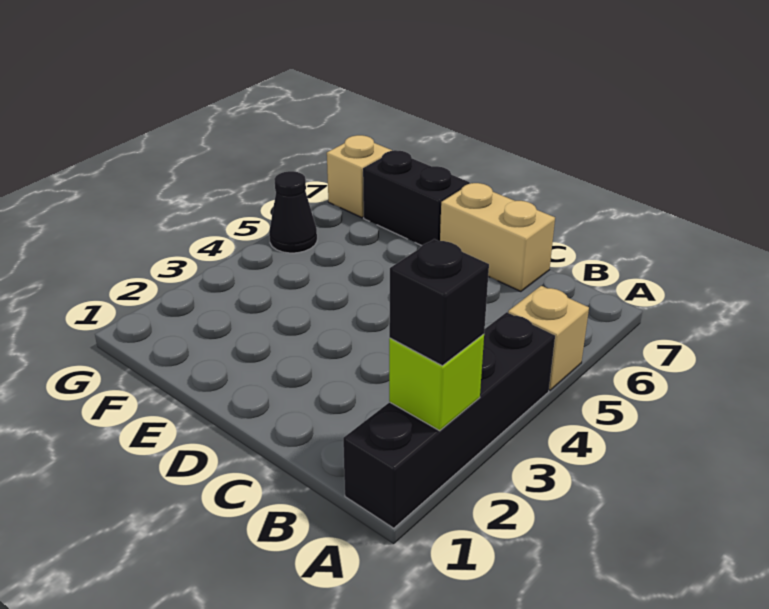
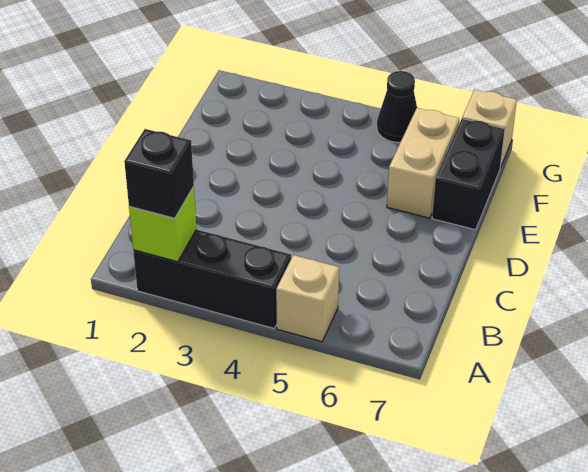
black 1x4 brick [343,312,555,528] -> black 1x3 brick [133,230,291,328]
tan 1x2 brick [440,183,555,292] -> tan 1x2 brick moved to [387,108,459,218]

